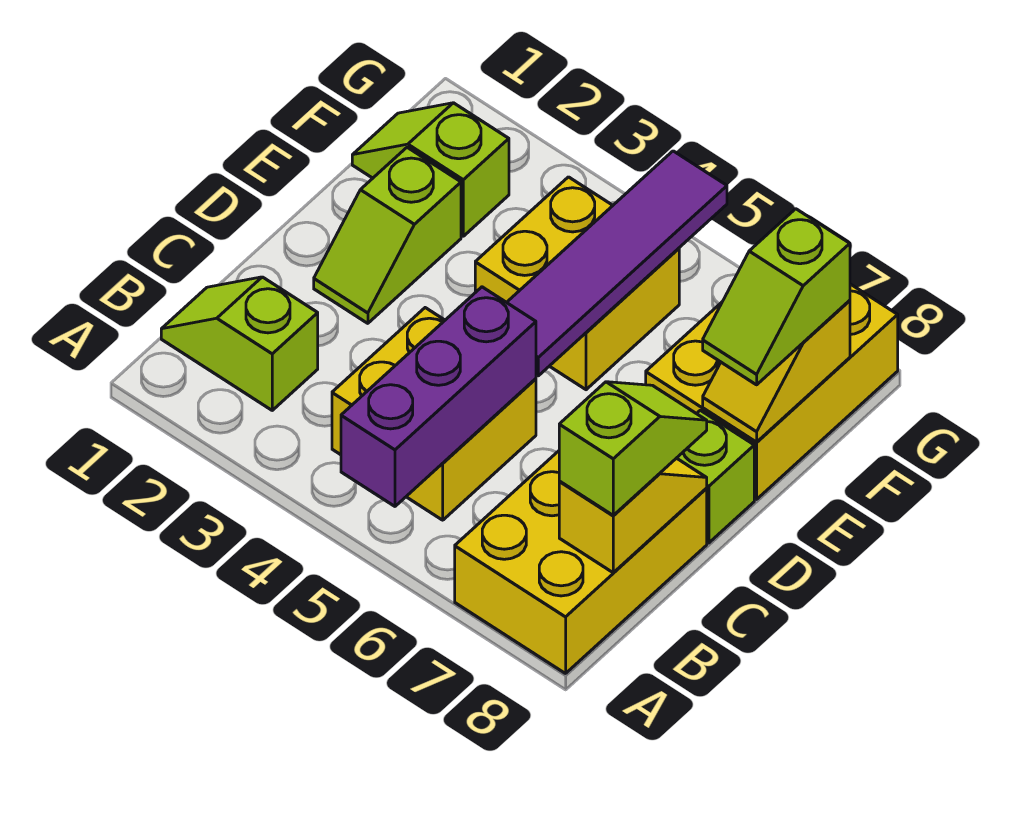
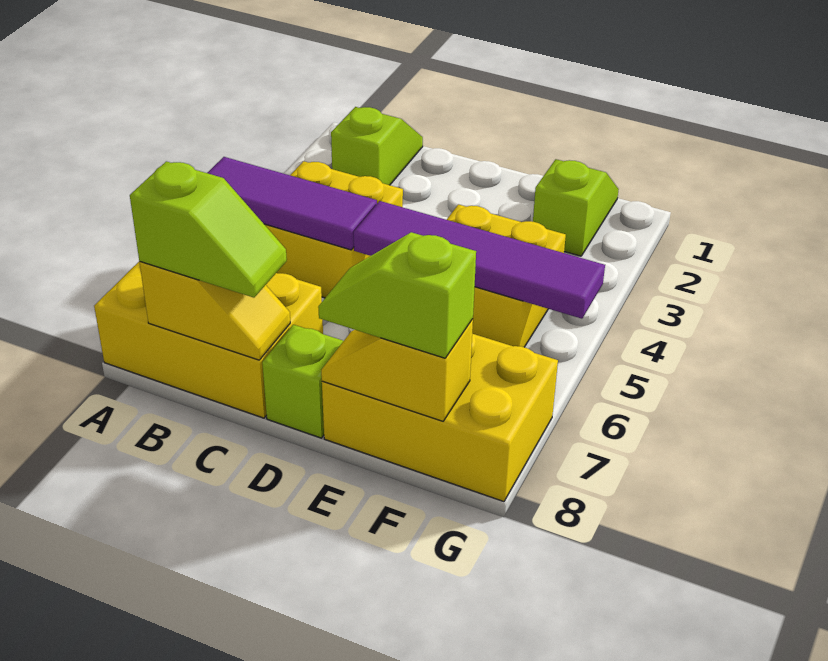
purple 1x3 brick [341,287,536,506] -> purple 1x3 tile [207,157,377,250]
lime 1x2 slope [314,147,461,323] -> none

